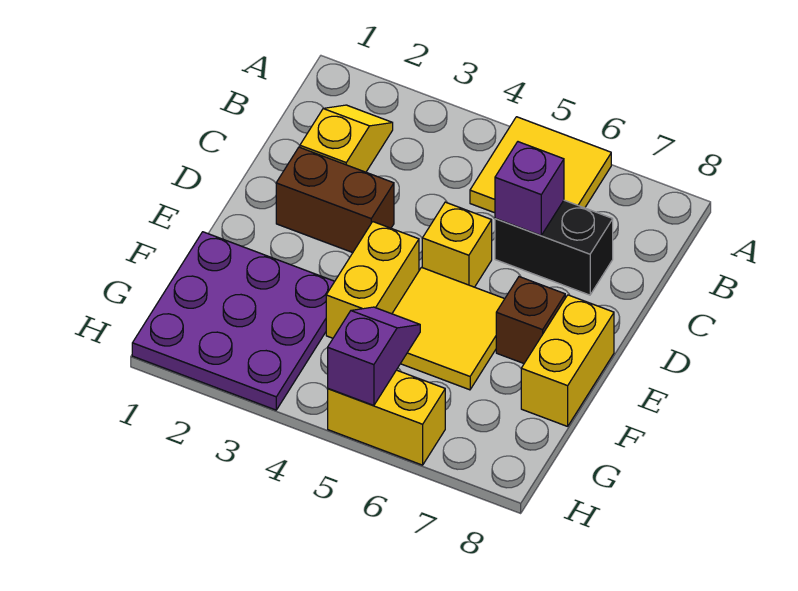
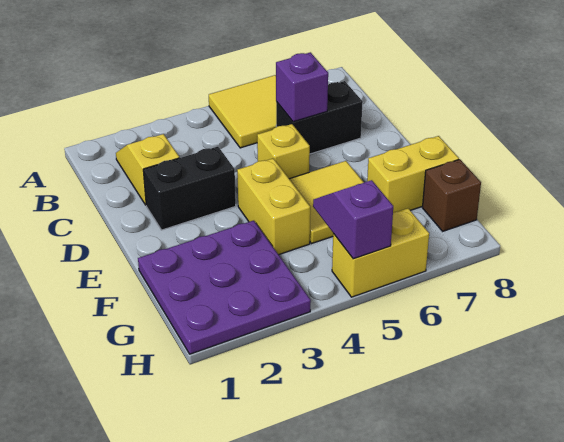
brown 1x2 brick [276,147,394,253] -> black 1x2 brick [143,147,236,230]
brown 1x1 brick [496,277,565,363] -> brown 1x1 brick moved to [422,159,481,231]
yellow 1x2 brick [521,295,614,426] -> yellow 1x2 brick turned to [367,136,459,213]

